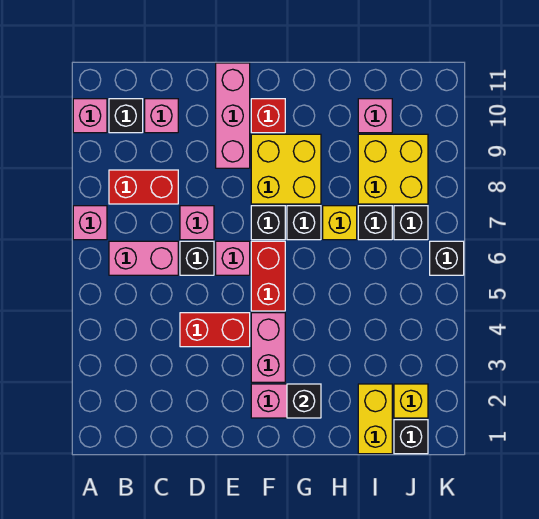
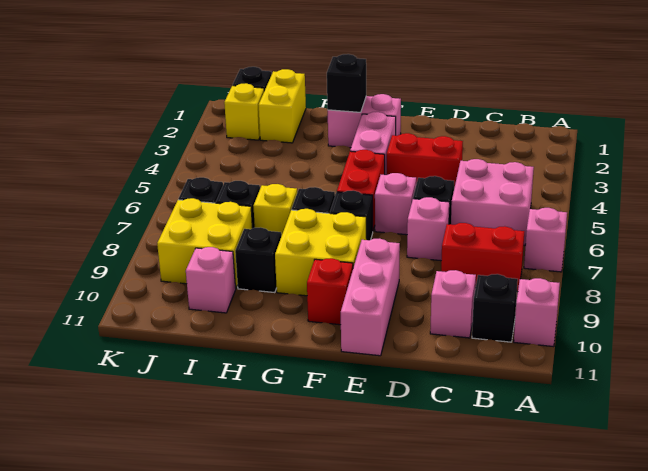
pink 1x2 brick [109,241,178,275] -> pink 2x2 brick [451,159,534,245]
black 1x1 brick [430,241,464,275] -> black 1x1 brick moved to [235,227,281,293]

